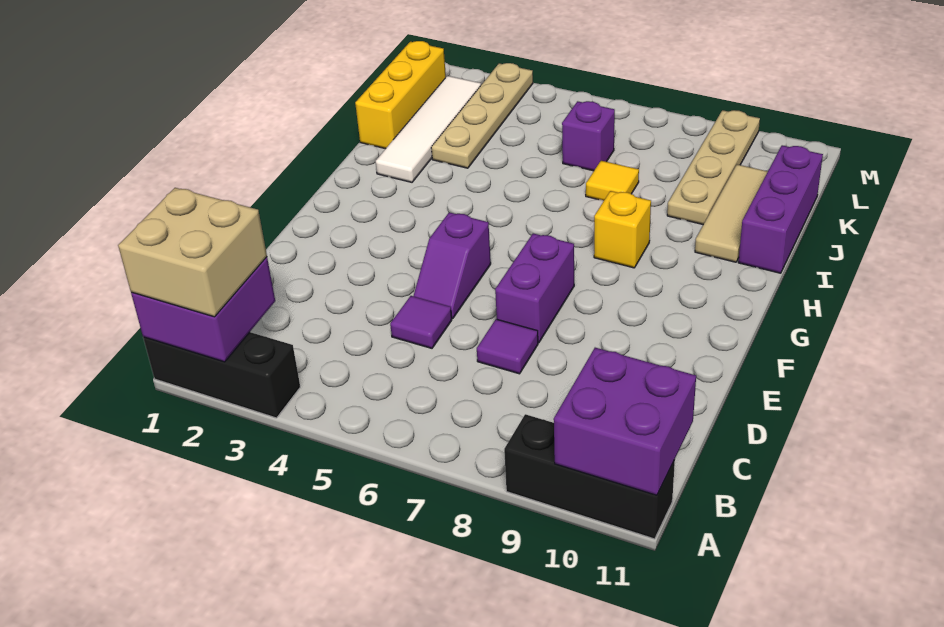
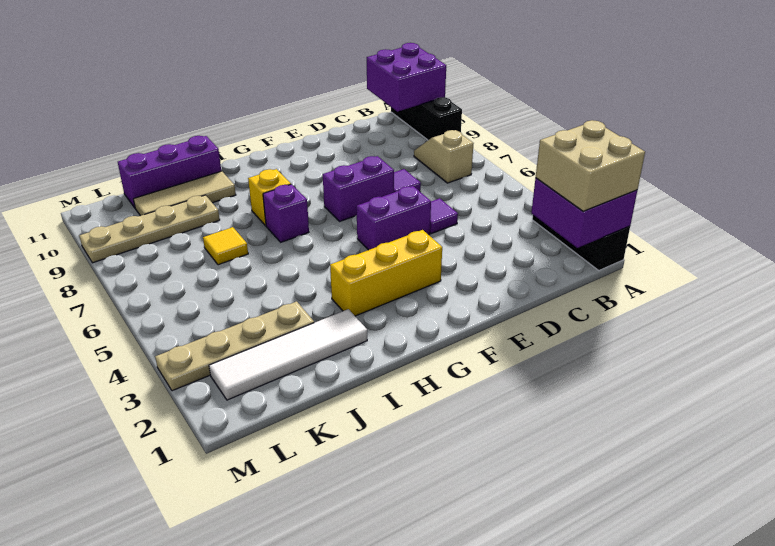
none -> tan 1x2 slope [414,130,474,183]
purple 1x2 slope [414,212,491,319] -> purple 1x2 brick [356,186,431,250]
yellow 1x3 brick [355,41,446,149] -> yellow 1x3 brick moved to [330,230,442,316]
purple 1x1 brick [562,101,615,171] -> purple 1x1 brick moved to [263,184,309,242]

